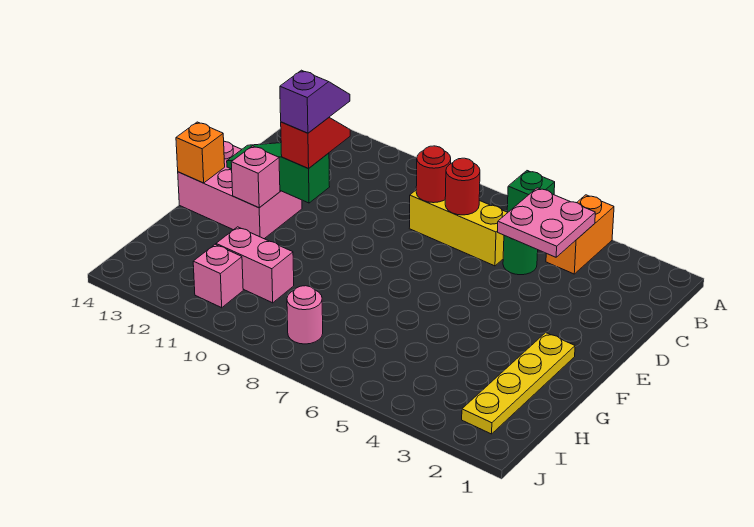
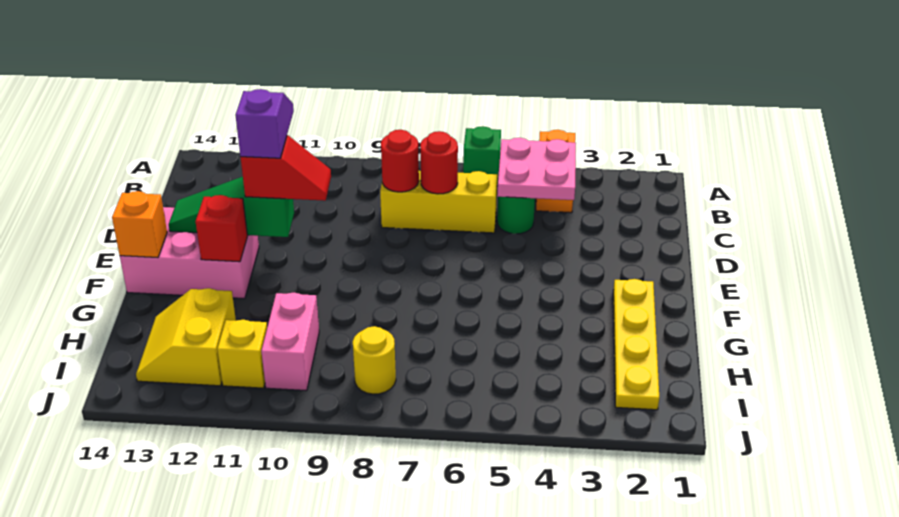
red 1x2 slope [281,118,350,169] -> red 1x2 slope turned to [240,135,331,201]
pink 1x1 brick [231,146,280,208] -> red 1x1 brick [195,195,247,262]
pink 1x2 brick [216,227,294,303] -> pink 1x2 brick turned to [261,293,319,391]
none -> yellow 2x2 slope [136,288,236,386]
pink 1x1 round brick [287,286,323,344] -> yellow 1x1 round brick [353,326,396,394]
pink 1x1 brick [193,244,243,308] -> yellow 1x1 brick [217,320,267,388]

